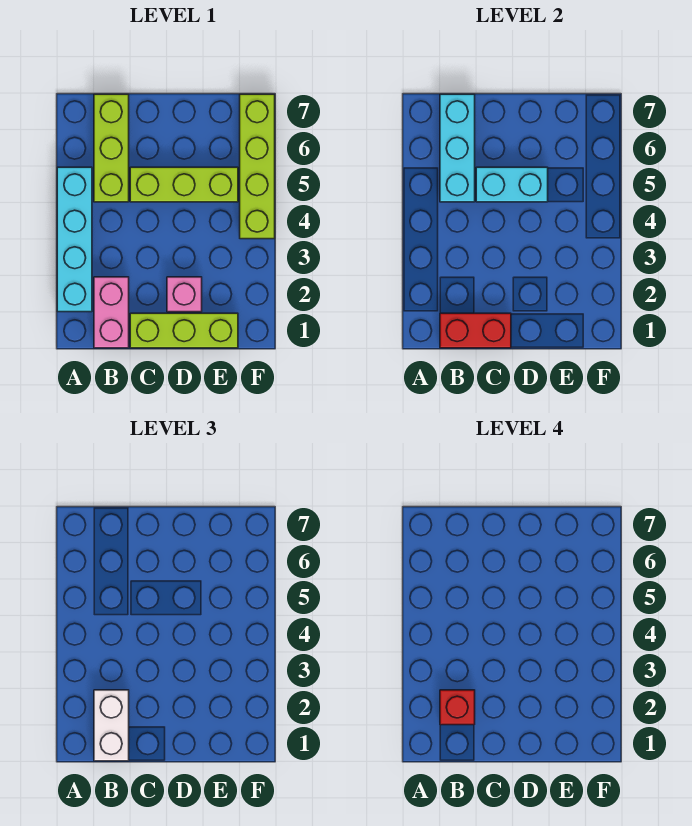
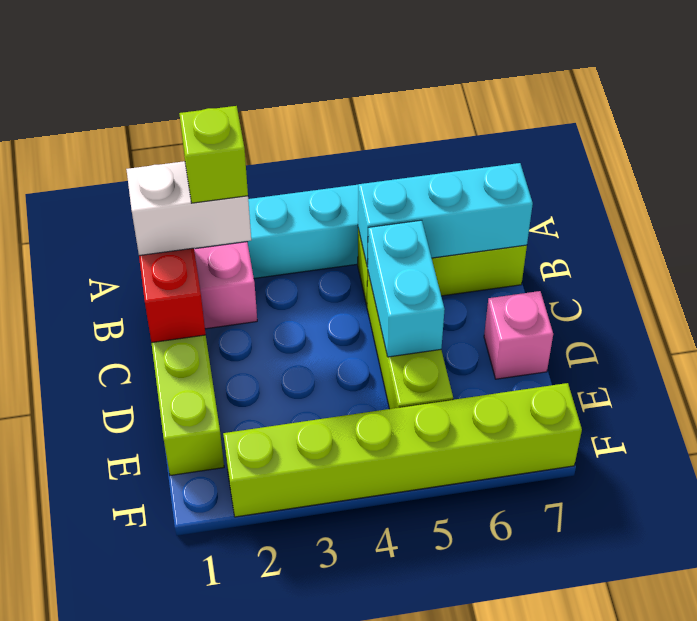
red 1x1 brick [440,690,475,725] -> lime 1x1 brick [179,106,248,203]
pink 1x1 brick [167,277,202,312] -> pink 1x1 brick moved to [484,291,553,379]
lime 1x4 brick [240,94,275,239] -> lime 1x6 brick [223,383,582,517]

